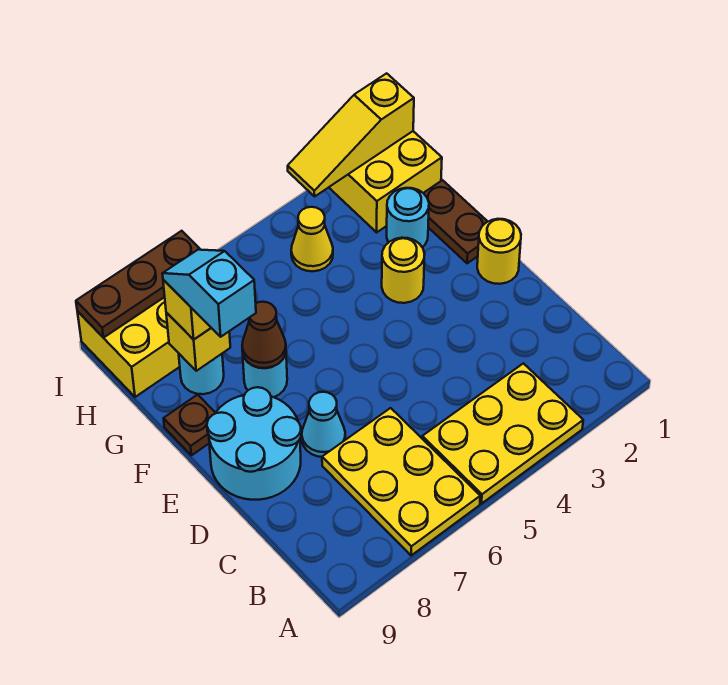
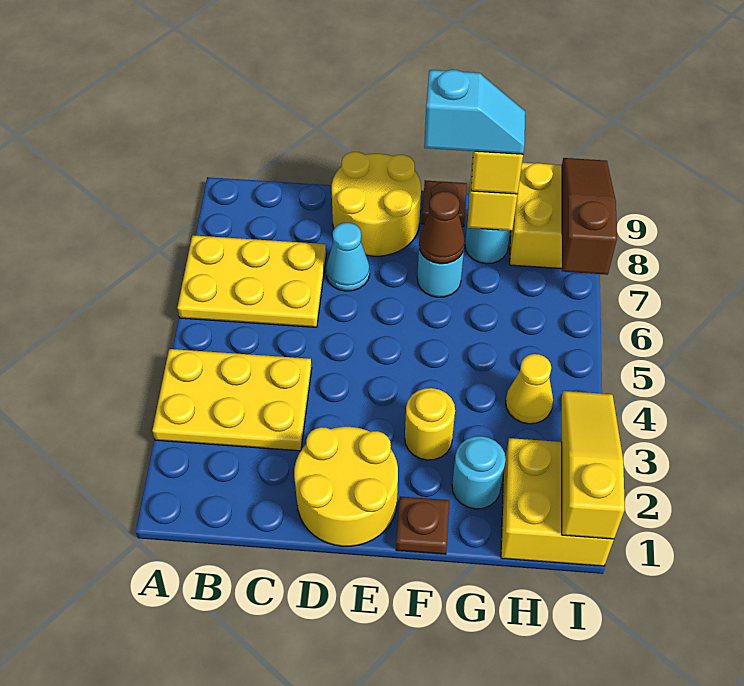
yellow 2x3 plate [422,363,583,504] -> yellow 2x3 plate turned to [152,349,312,451]
cyan 2x2 round brick [207,387,301,500] -> yellow 2x2 round brick [332,152,421,256]
yellow 1x1 round brick [477,219,521,284] -> yellow 2x2 round brick [294,427,398,546]
brown 1x2 plate [424,180,488,263] -> brown 1x1 plate [396,497,449,554]
brown 1x3 plate [76,231,201,338] -> brown 1x3 slope [562,158,617,275]

